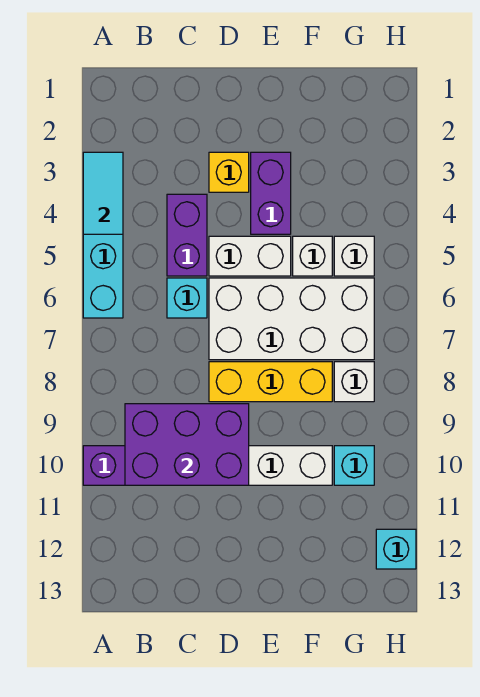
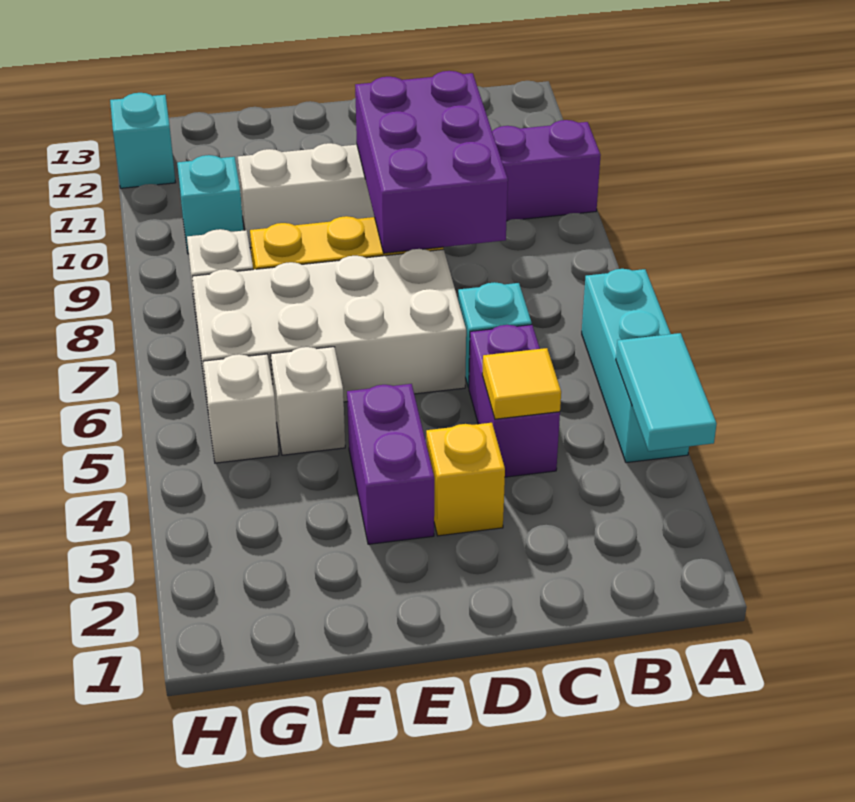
purple 2x3 brick [125,404,249,485] -> purple 2x3 brick turned to [355,71,508,253]
none -> yellow 1x1 tile [482,348,561,419]
white 1x2 brick [209,236,291,276] -> none

